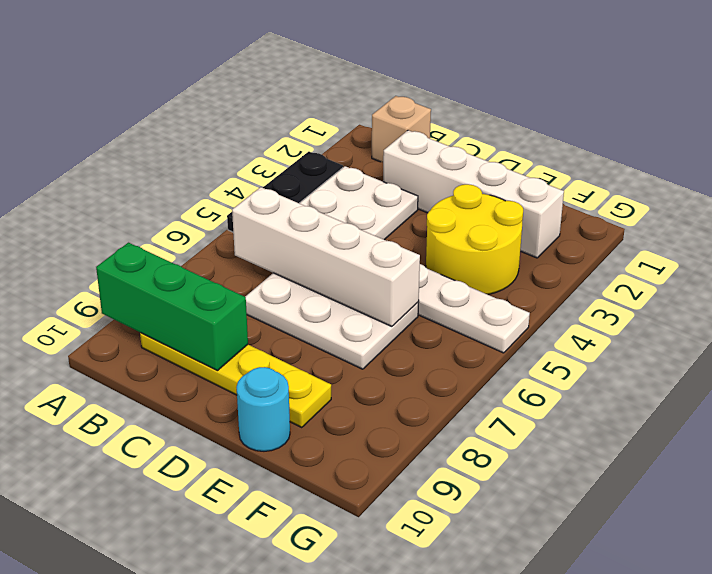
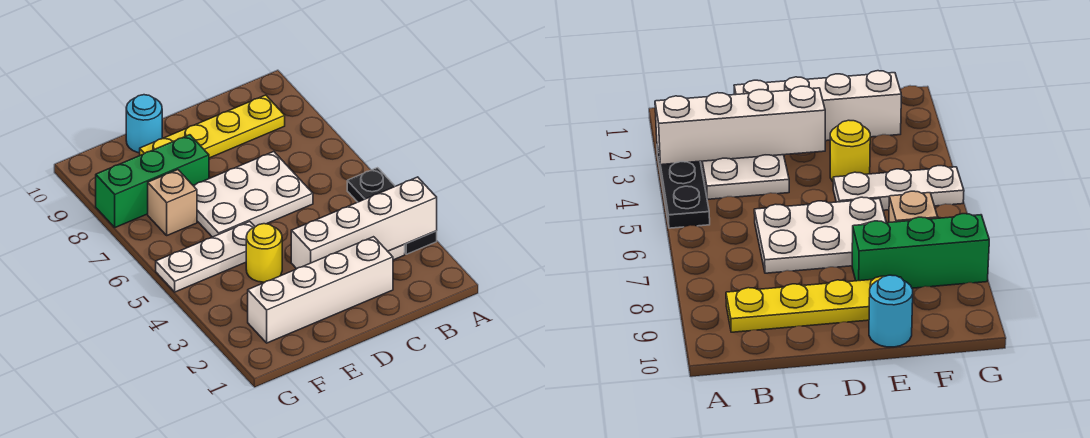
green 1x3 brick [96,243,248,371] -> green 1x3 brick moved to [96,135,209,227]
tan 1x1 brick [372,96,431,163] -> tan 1x1 brick moved to [148,170,197,235]
white 1x4 brick [232,187,420,326] -> white 1x4 brick moved to [291,177,437,269]
yellow 2x2 round brick [426,184,523,295] -> yellow 1x1 round brick [246,224,282,282]

